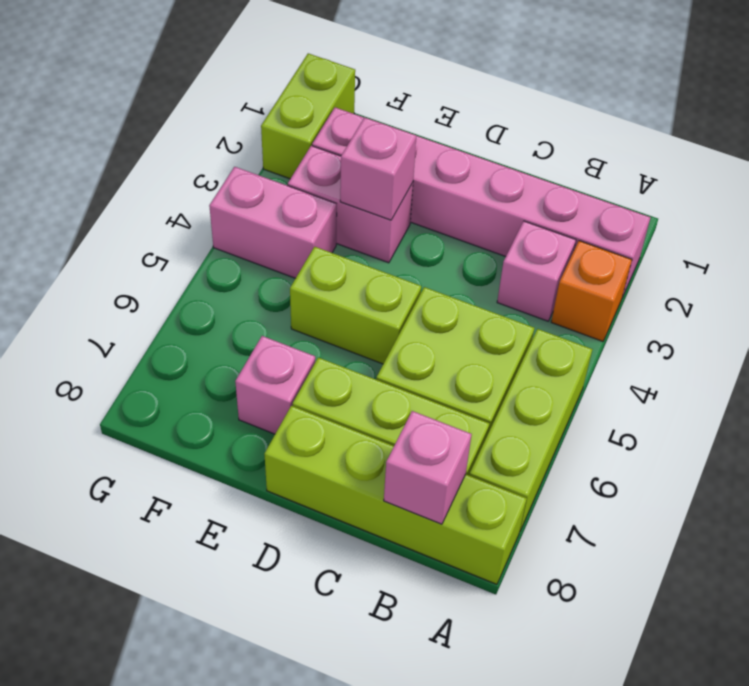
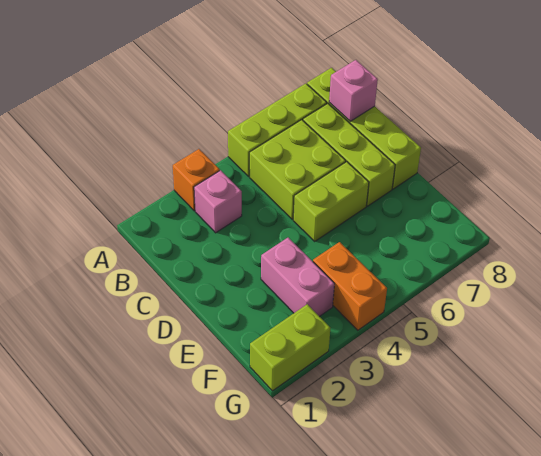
pink 1x6 brick [312,107,651,297] -> none
lime 1x2 brick [290,247,421,364] -> lime 1x2 brick turned to [293,162,369,241]
pink 1x1 brick [340,117,416,220] -> none
pink 1x1 brick [235,336,315,434] -> none
pink 1x2 brick [209,167,337,278] -> orange 1x2 brick [313,242,387,330]

